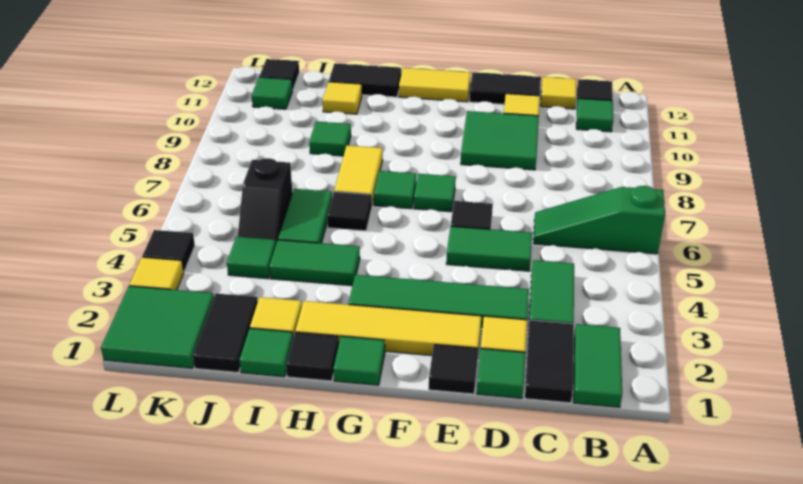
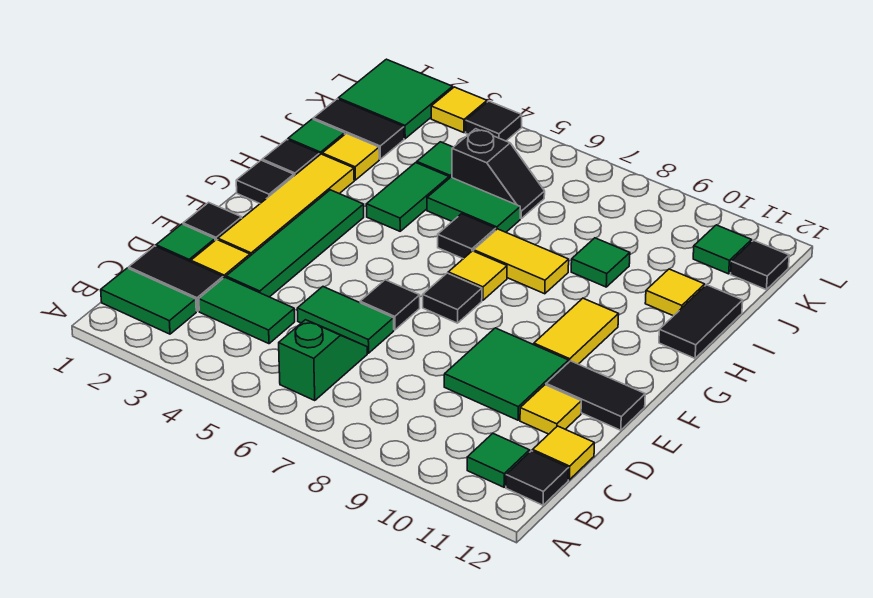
green 1x3 slope [533,186,665,254] -> green 1x2 slope [279,320,367,400]
green 1x2 tile [446,226,532,271] -> green 1x2 tile turned to [297,287,394,353]
black 1x2 tile [469,72,541,104] -> black 1x2 tile turned to [546,361,645,430]
green 1x1 tile [414,174,456,212] -> black 1x1 tile [423,273,482,323]
yellow 1x2 tile [399,68,471,102] -> yellow 1x2 tile moved to [534,298,619,364]
green 1x1 tile [333,336,385,385] -> black 1x1 tile [236,160,294,203]
green 1x1 tile [374,171,416,209] -> yellow 1x1 tile [448,251,507,300]
black 1x2 slope [238,158,293,244] -> black 1x2 slope turned to [452,129,545,219]

